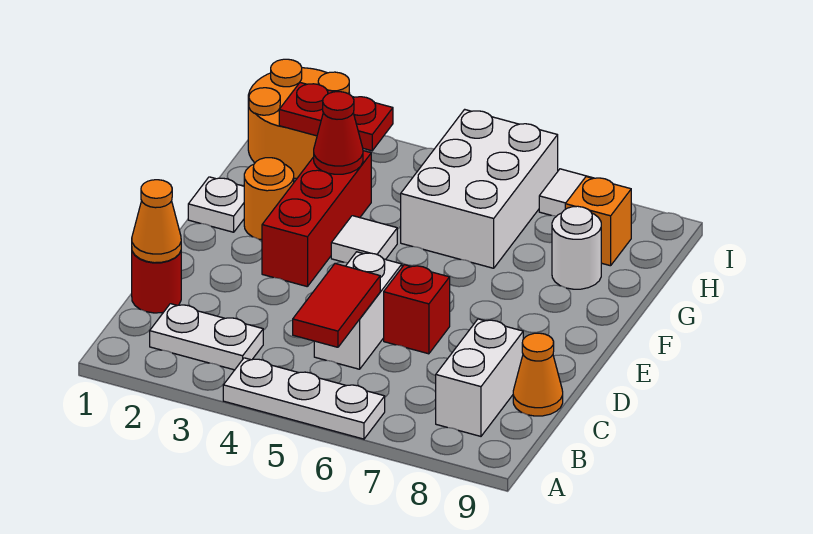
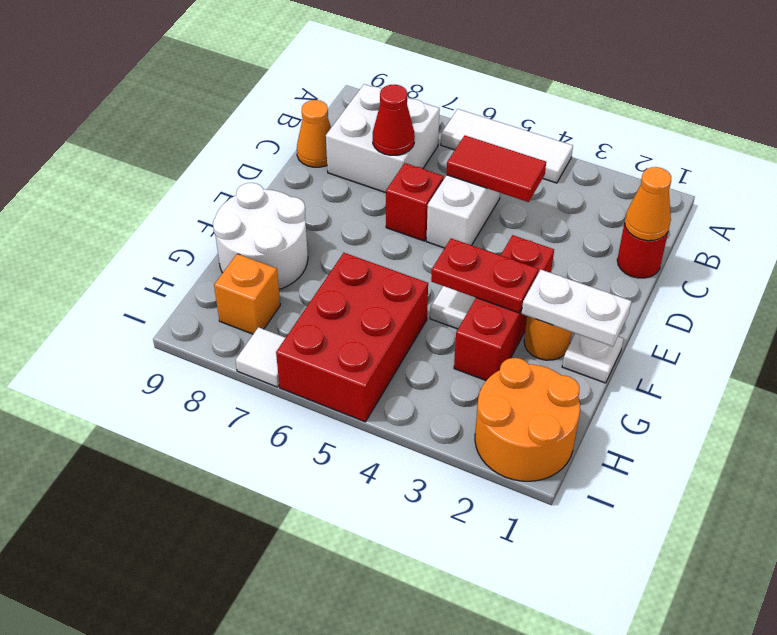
white 1x3 plate [223,358,385,439] -> white 1x3 tile [441,109,573,183]
white 1x2 plate [150,304,263,370] -> white 1x2 plate moved to [522,270,632,346]
red 1x2 tile [293,263,380,347] -> red 1x2 tile turned to [447,136,546,202]
white 1x2 brick [436,319,523,436] -> white 2x2 brick [326,84,440,193]
red 1x1 cone [314,92,363,174] -> red 1x1 cone moved to [373,85,415,155]
white 2x3 brick [401,109,558,268] -> red 2x3 brick [276,253,428,422]
white 1x1 round brick [552,206,601,289] -> white 2x2 round brick [213,183,308,289]
red 1x2 plate [279,83,393,151] -> red 1x2 plate moved to [431,239,538,313]

